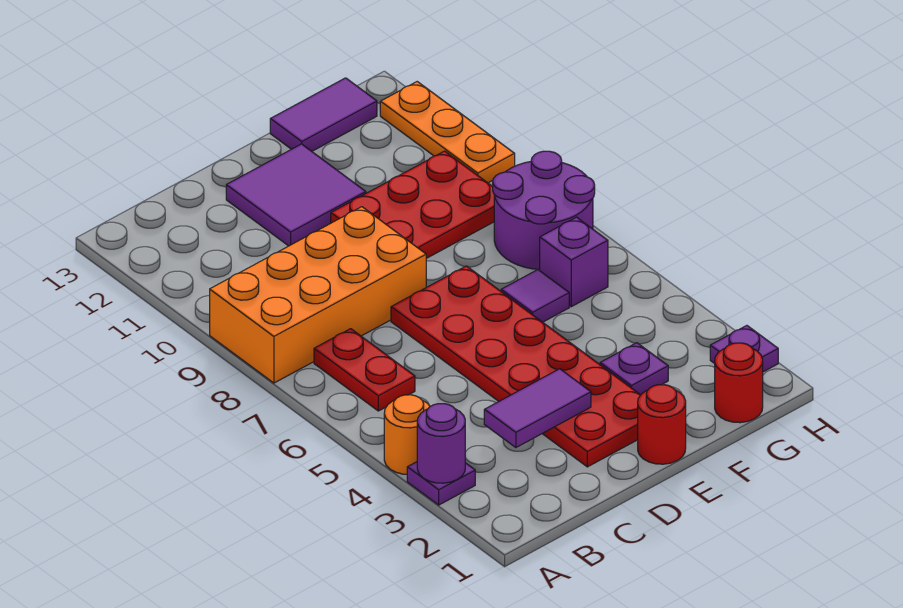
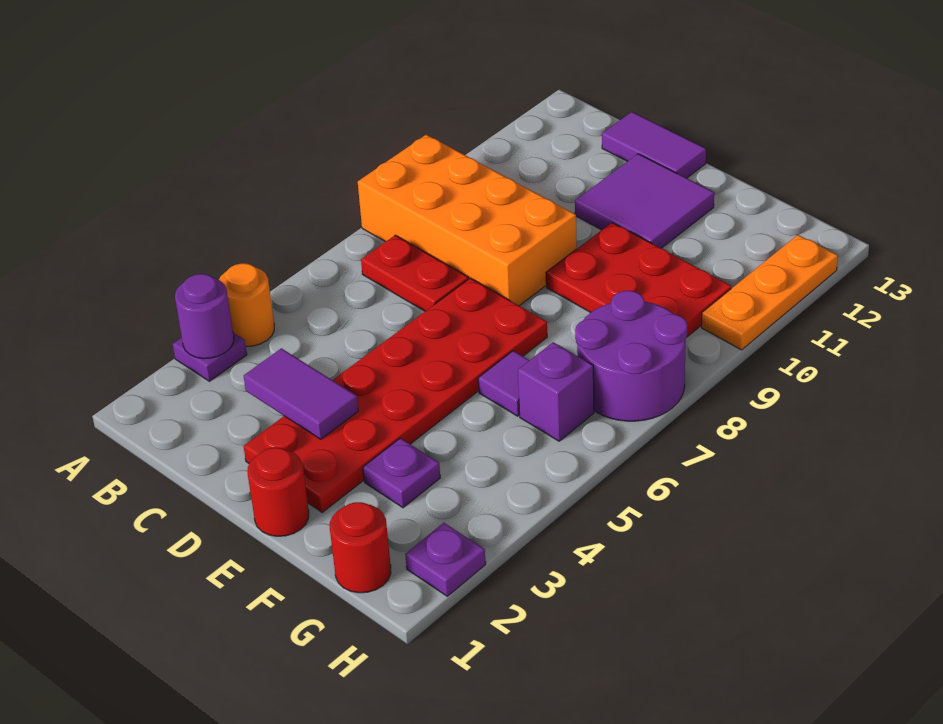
red 1x2 plate [314,329,415,411] -> red 1x2 plate turned to [361,235,469,311]
purple 1x2 tile [270,78,377,151] -> purple 1x2 tile moved to [602,112,706,178]

